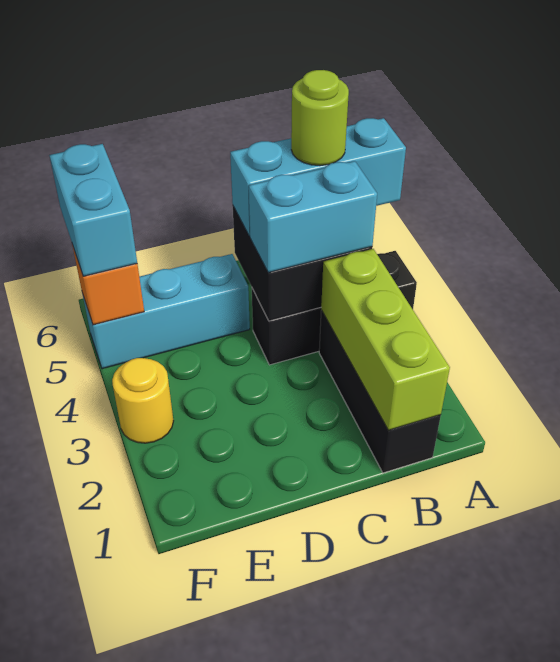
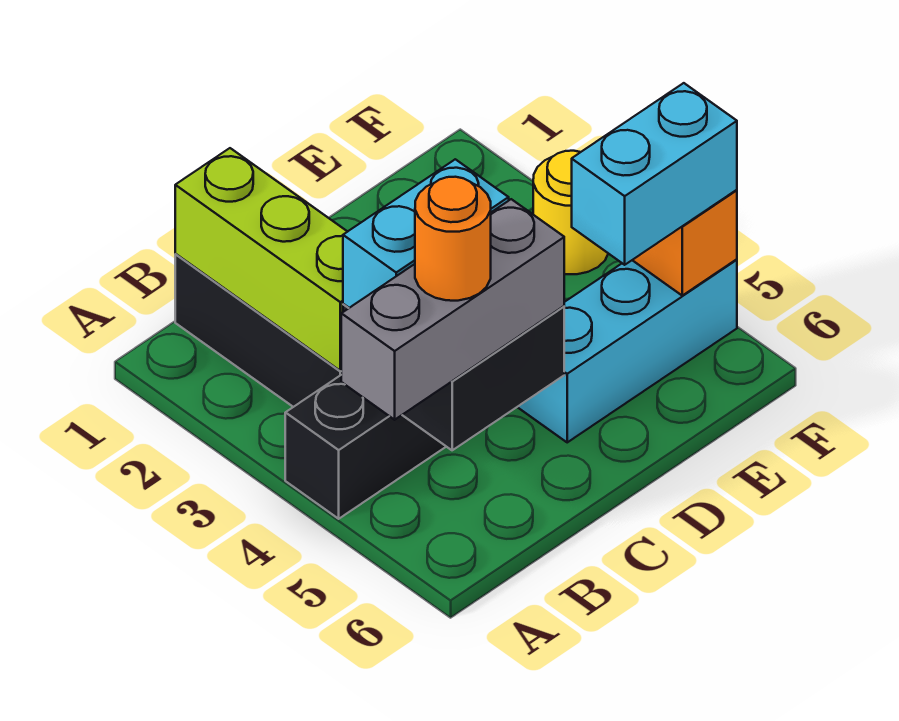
cyan 1x3 brick [230,118,406,236] -> grey 1x3 brick [341,199,564,420]
lime 1x1 round brick [291,70,349,166] -> orange 1x1 round brick [415,177,491,301]
cyan 1x2 brick [49,144,137,276] -> cyan 1x2 brick turned to [572,83,737,265]

